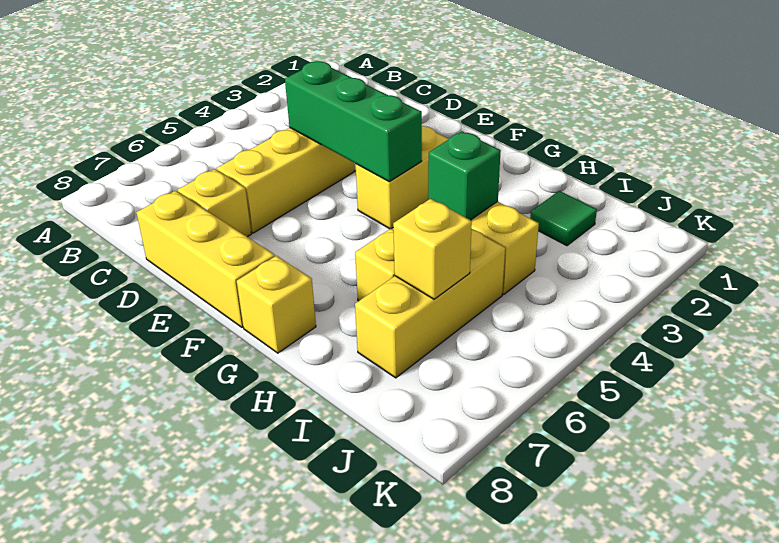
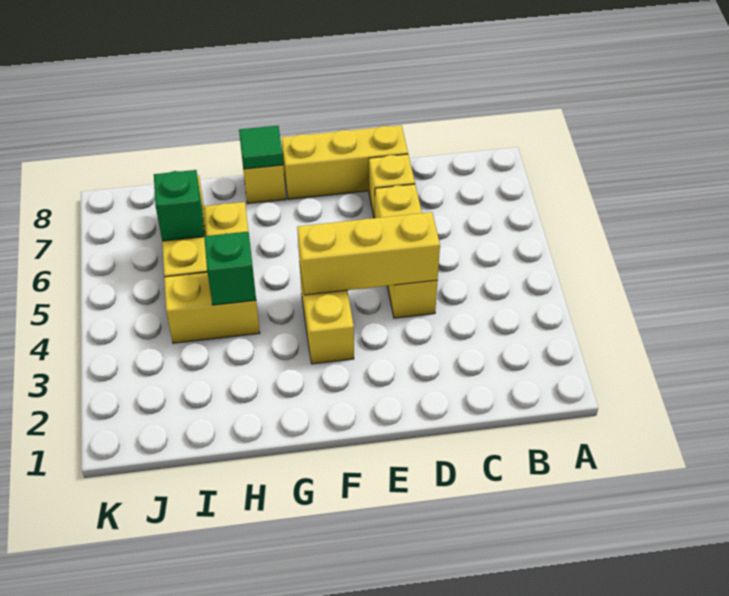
green 1x3 brick [285,61,422,182] -> yellow 1x3 brick [297,212,440,295]
green 1x1 tile [530,191,597,246] -> green 1x1 tile moved to [239,126,283,169]
yellow 1x1 brick [393,199,472,299] -> green 1x1 brick [154,170,204,241]

